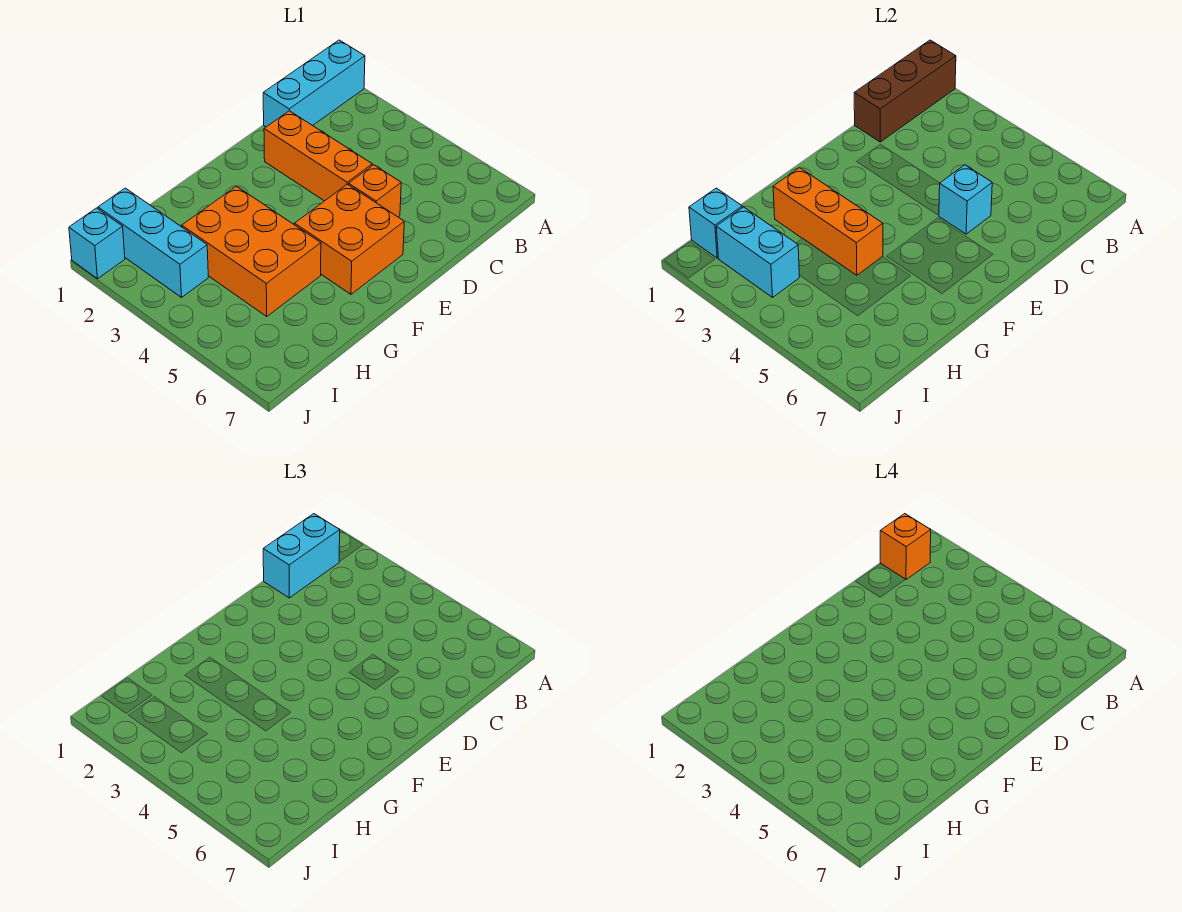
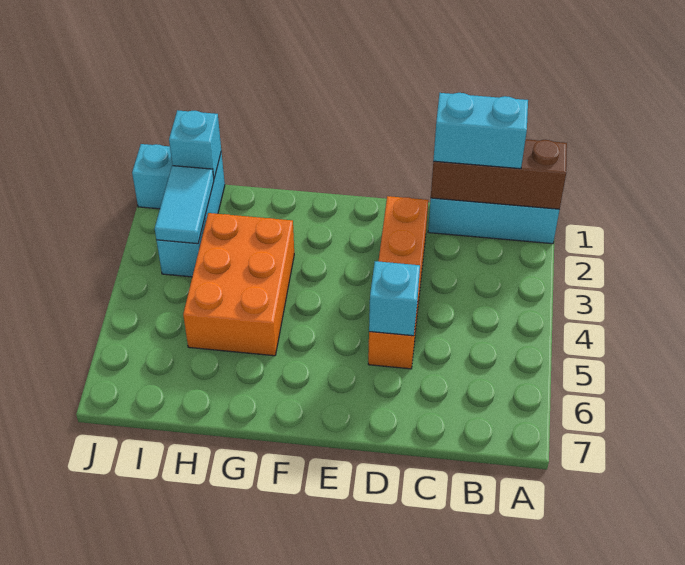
orange 1x1 brick [880,514,931,580] -> none
orange 2x2 brick [295,184,404,294] -> none
orange 1x3 brick [773,168,883,275] -> none
cyan 1x2 brick [716,207,799,297] -> cyan 1x2 tile [155,166,214,244]

